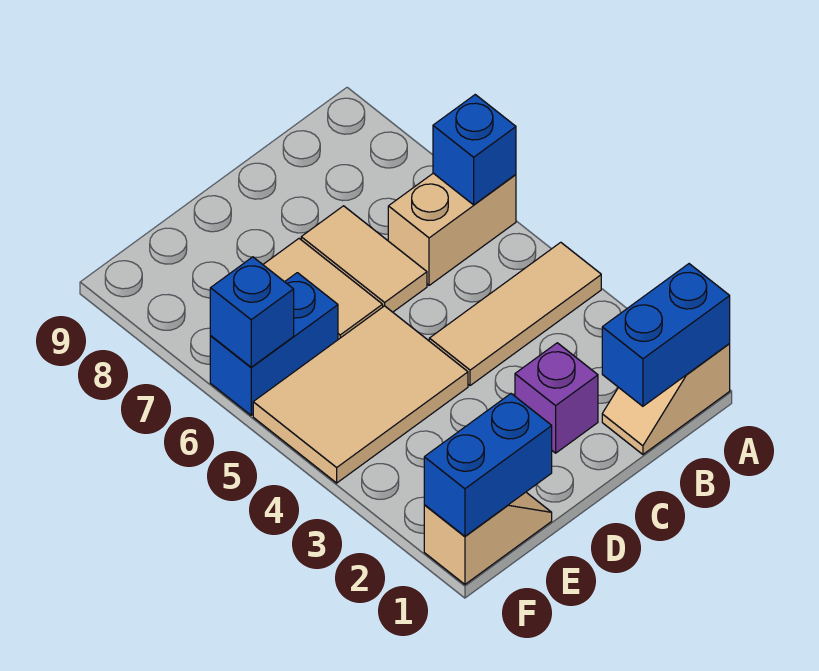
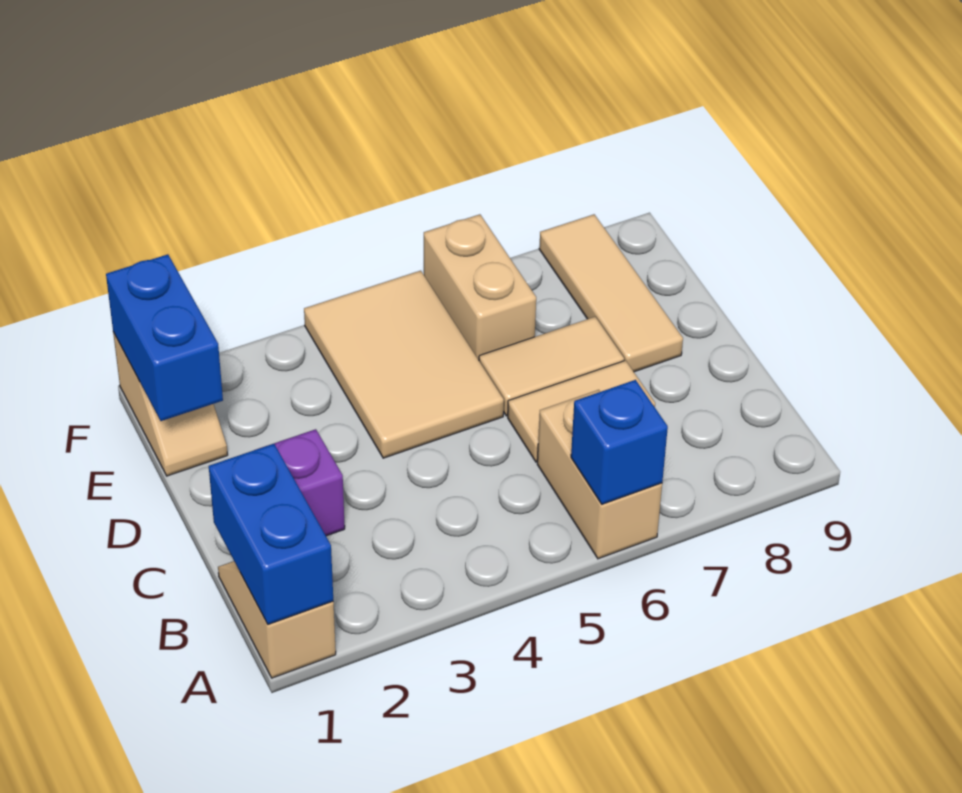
tan 1x3 tile [429,242,601,386] -> tan 1x3 tile moved to [539,214,683,372]
blue 1x2 brick [210,273,338,415] -> tan 1x2 brick [424,214,536,360]
blue 1x1 brick [210,257,294,367] -> none

